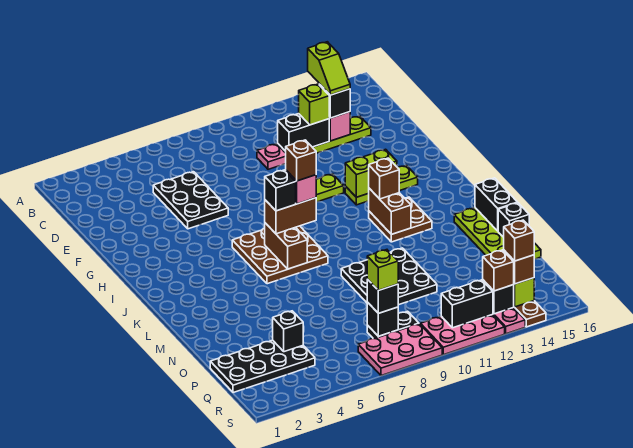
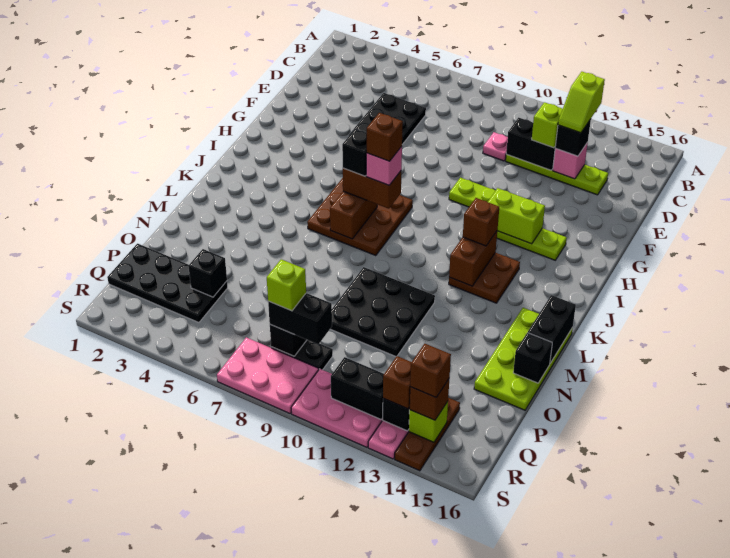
black 1x1 brick [367,279,398,313] -> black 1x2 brick [268,293,332,344]

